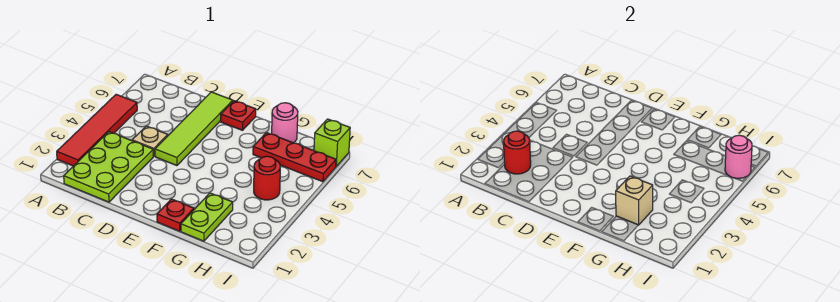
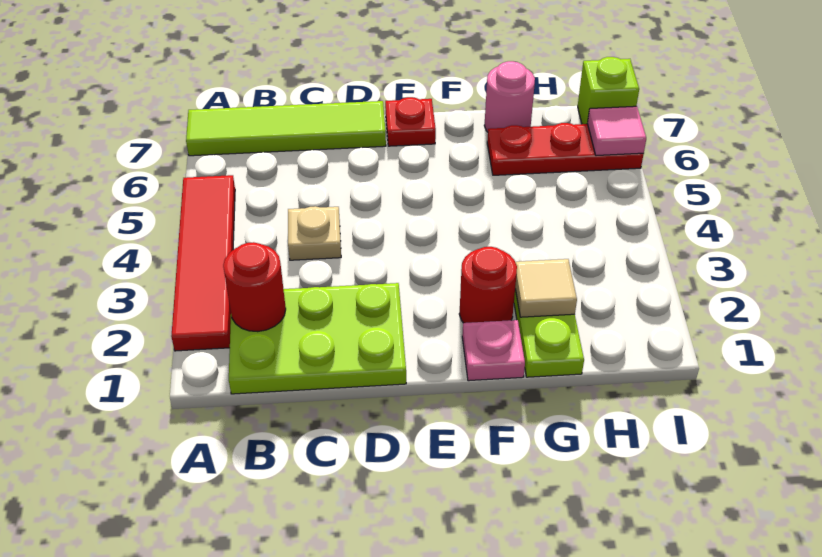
lime 2x3 plate [64,132,153,202] -> lime 2x3 plate turned to [229,283,406,394]
lime 1x4 tile [155,92,233,166] -> lime 1x4 tile turned to [186,101,386,156]
red 1x1 plate [157,199,194,231] -> pink 1x1 plate [462,320,525,381]
tan 1x1 brick [616,176,653,225] -> tan 1x1 tile [515,259,577,317]
red 1x1 round brick [254,156,280,200] -> red 1x1 round brick moved to [459,247,517,323]
pink 1x1 round brick [725,135,752,178] -> pink 1x1 tile [588,106,646,156]

